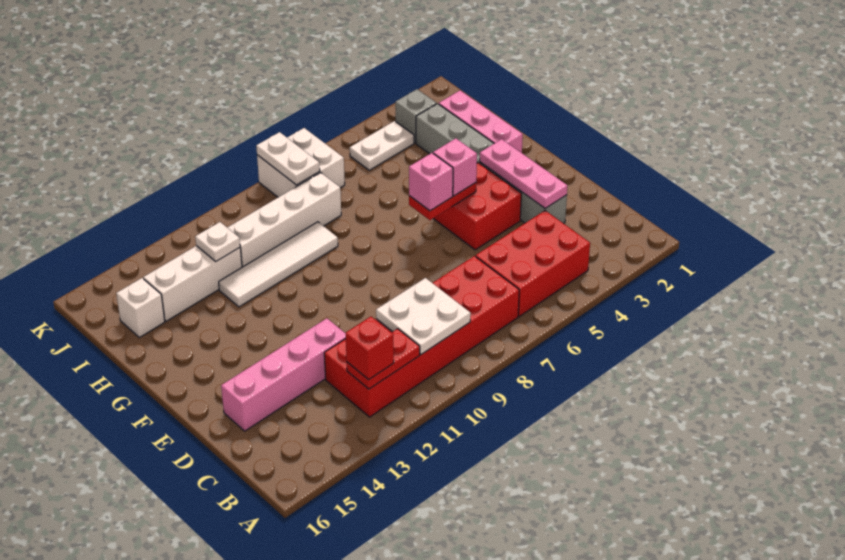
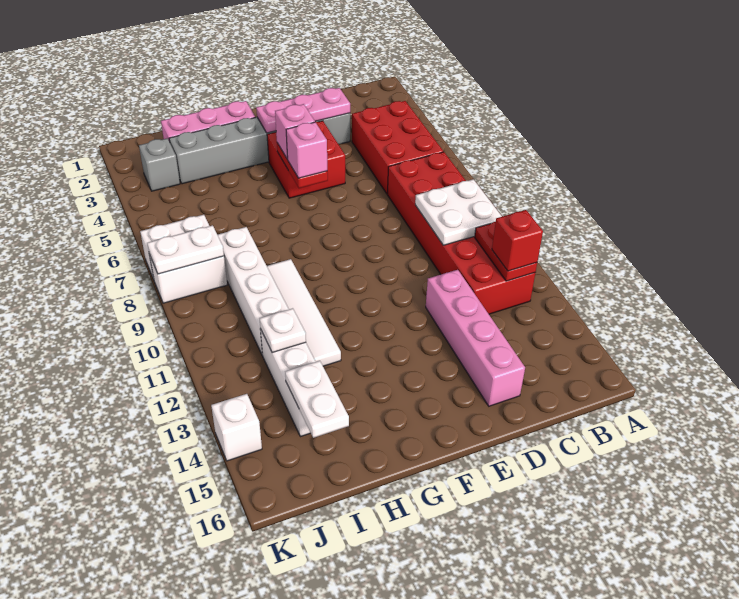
white 1x1 brick [116,278,165,337] -> white 1x1 brick moved to [211,394,262,461]
white 1x2 plate [350,121,414,170] -> white 1x2 plate moved to [285,361,349,438]

